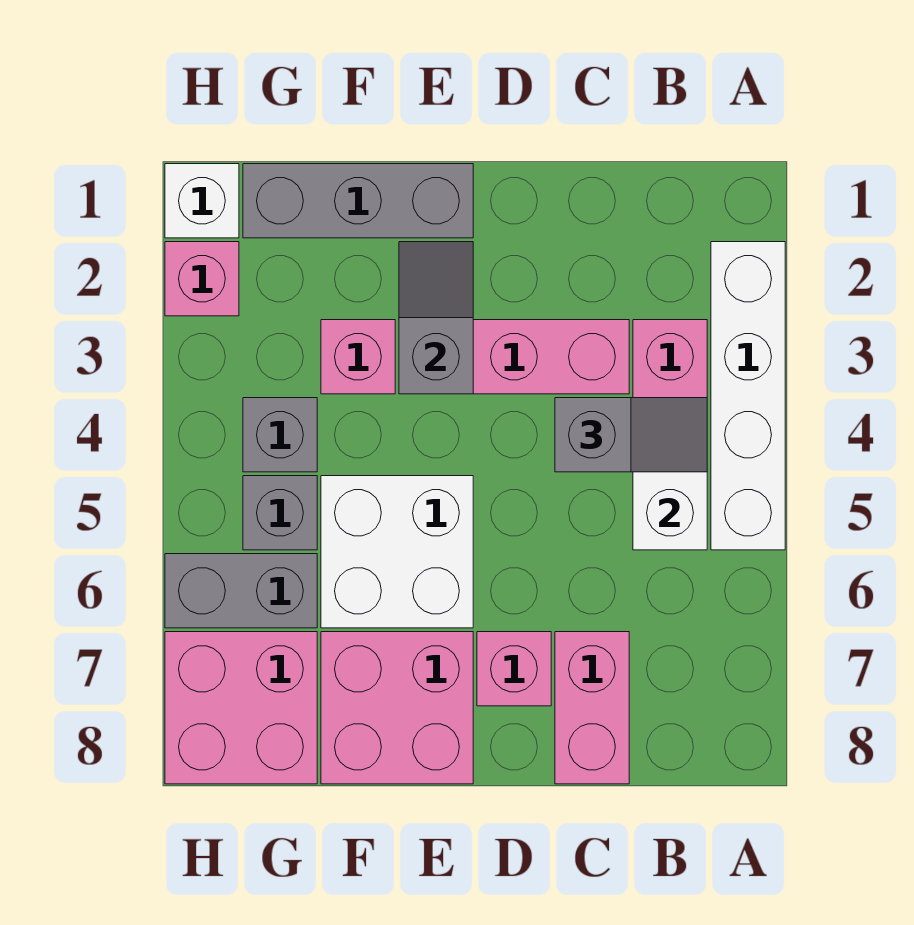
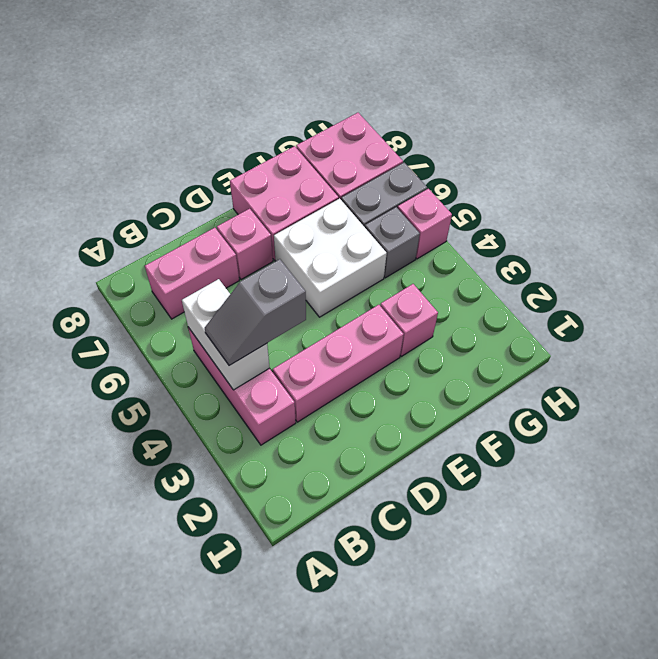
white 1x4 brick [711,242,785,550] -> none
pink 1x2 brick [555,632,629,784] -> pink 1x2 brick turned to [145,228,239,319]
grey 1x3 brick [243,164,473,238] -> none
grey 1x2 slope [399,242,473,394] -> none
grey 1x1 brick [243,398,317,472] -> none
white 1x1 brick [165,164,239,238] -> none
pink 1x1 brick [165,242,239,316] -> pink 1x1 brick moved to [398,189,452,259]

